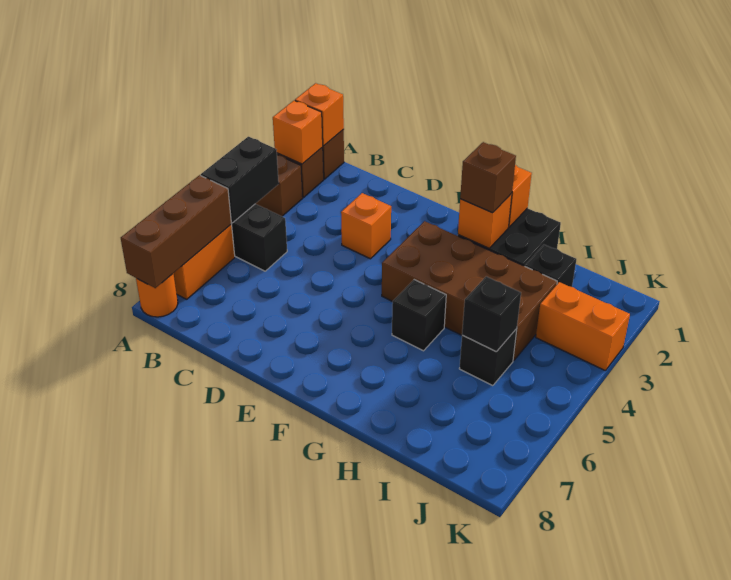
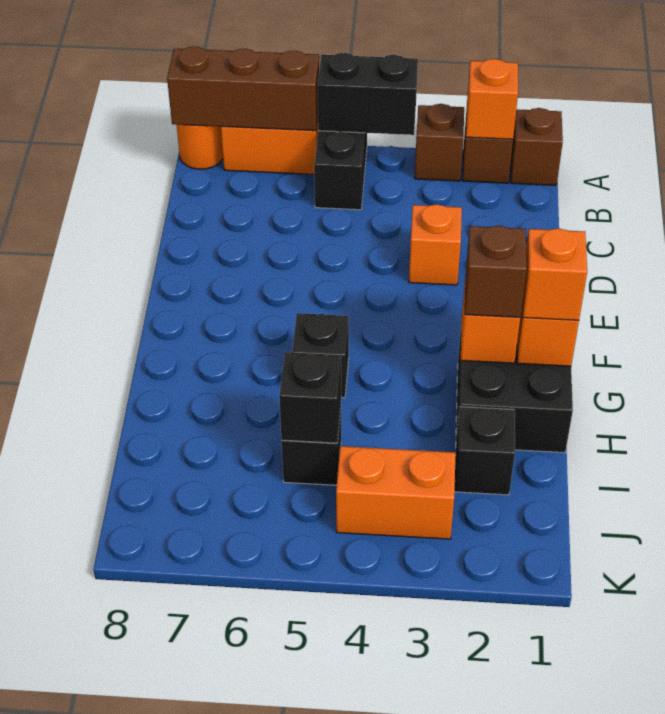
orange 1x1 brick [295,83,344,146] -> orange 1x1 brick moved to [523,228,587,320]
brown 2x4 brick [382,221,557,361] -> none
orange 1x2 brick [536,282,630,371] -> orange 1x2 brick turned to [336,446,455,539]

